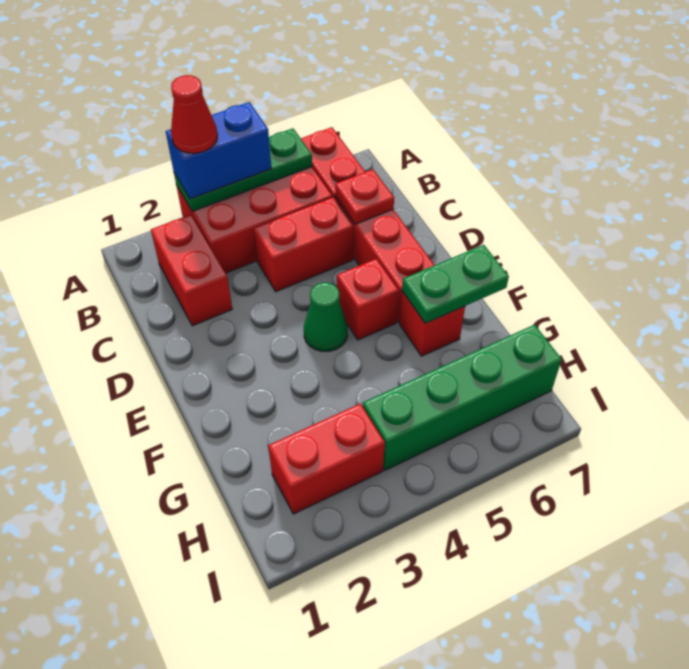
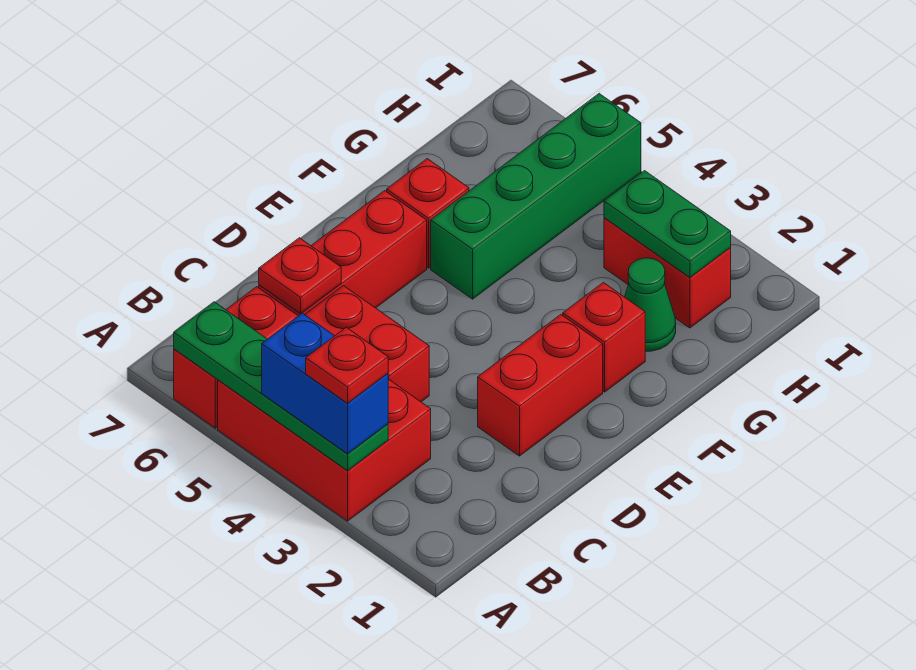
green 1x3 plate [174,128,312,212] -> green 1x4 plate [174,302,388,471]
red 1x1 cone [171,75,218,153] -> red 1x1 plate [306,327,388,403]
red 1x2 brick [151,214,232,326] -> red 1x2 brick moved to [478,315,603,456]
green 1x1 cone [304,282,348,351] -> green 1x1 cone moved to [625,258,676,351]
red 1x1 brick [337,259,399,340] -> red 1x1 brick moved to [563,282,645,392]
green 1x2 plate [402,245,509,323] -> green 1x2 plate moved to [604,171,731,277]
green 1x4 brick [363,325,562,470] -> green 1x4 brick turned to [431,94,641,299]

